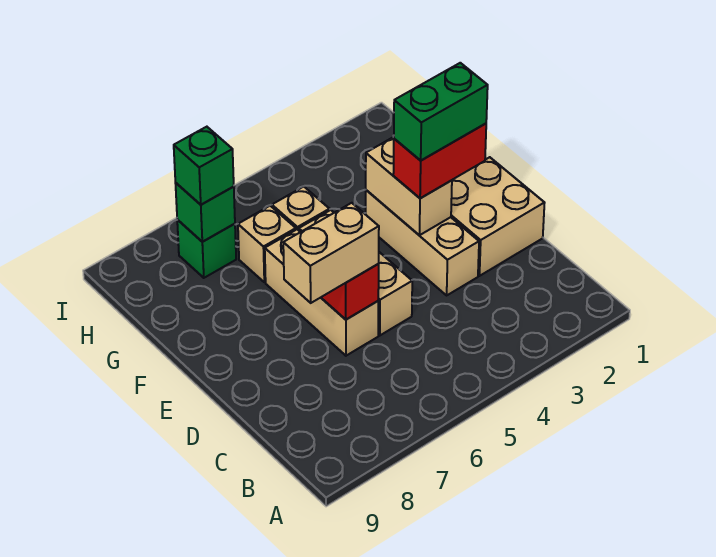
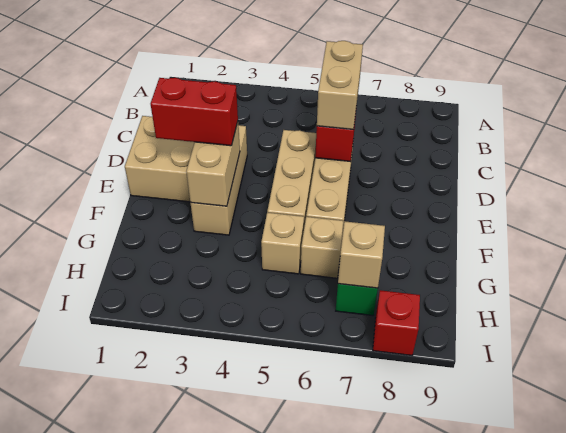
tan 1x2 brick [283,203,379,303] -> tan 1x2 brick turned to [317,41,363,130]
green 1x2 brick [394,63,488,161] -> none
green 1x1 brick [175,183,235,242] -> tan 1x1 brick [338,221,385,288]
green 1x1 brick [174,127,234,205] -> none
none -> red 1x1 brick [373,290,420,355]

